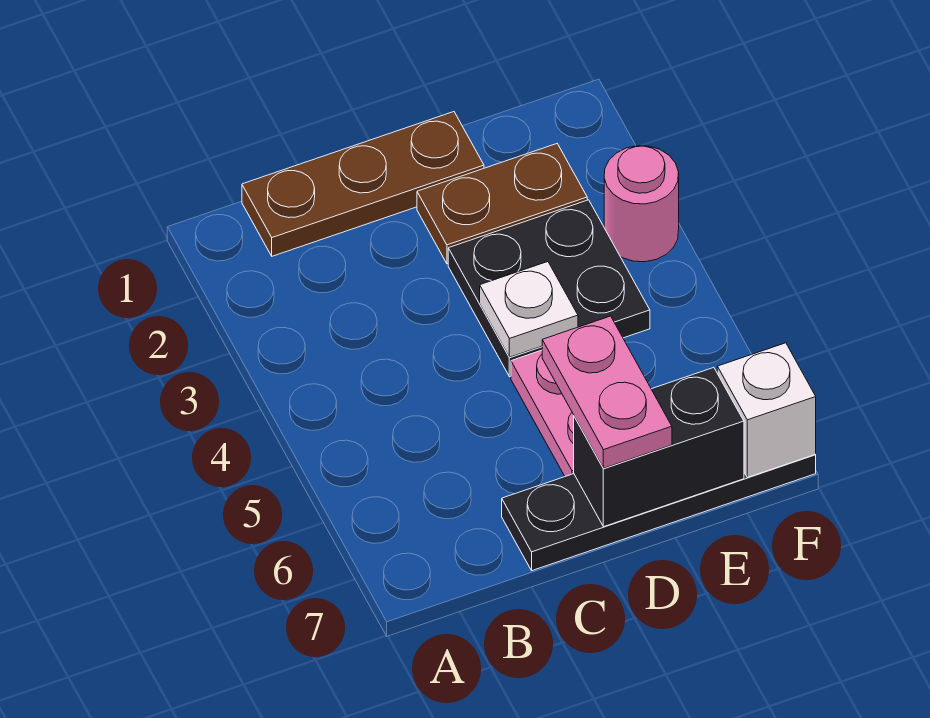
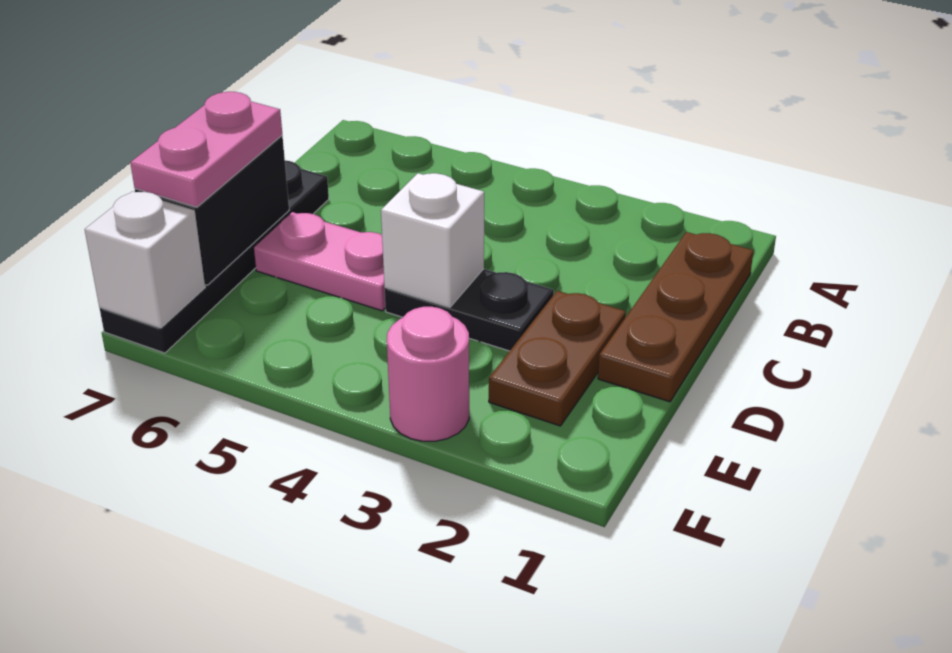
black 2x2 plate [448,200,650,377] -> black 1x2 plate [385,269,554,351]
white 1x1 plate [480,262,578,357] -> white 1x1 brick [381,173,484,307]
pink 1x2 plate [542,316,672,468] -> pink 1x2 plate turned to [130,92,282,207]

